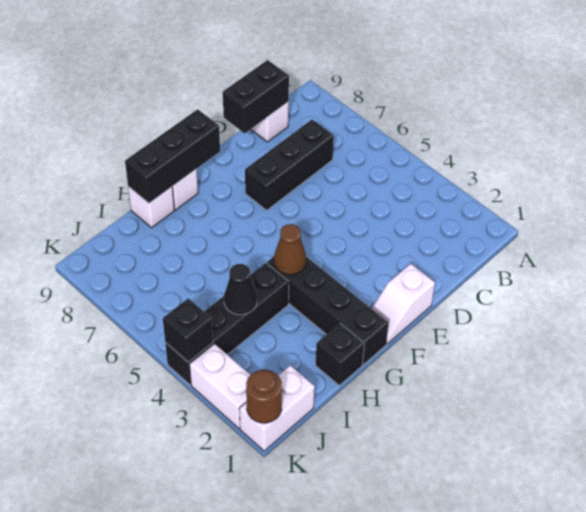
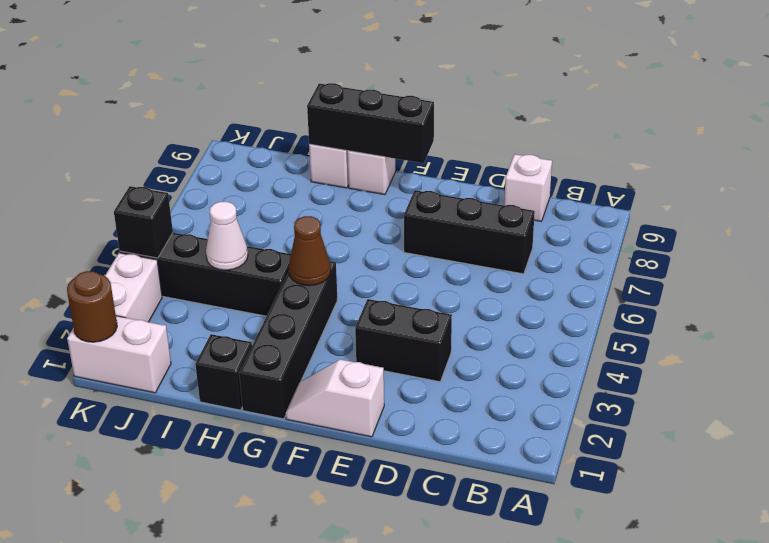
black 1x2 brick [223,60,289,133] -> black 1x2 brick moved to [355,299,452,382]
black 1x1 cone [224,264,257,315] -> white 1x1 cone [206,202,248,270]

